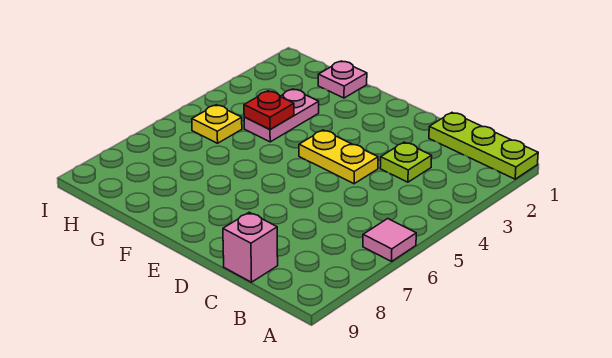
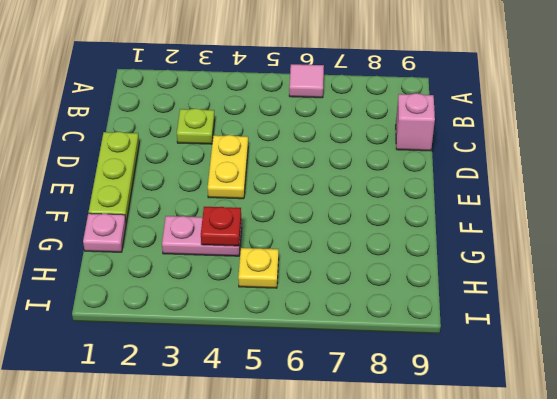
lime 1x3 plate [429,113,538,179] -> lime 1x3 plate moved to [89,132,139,223]

